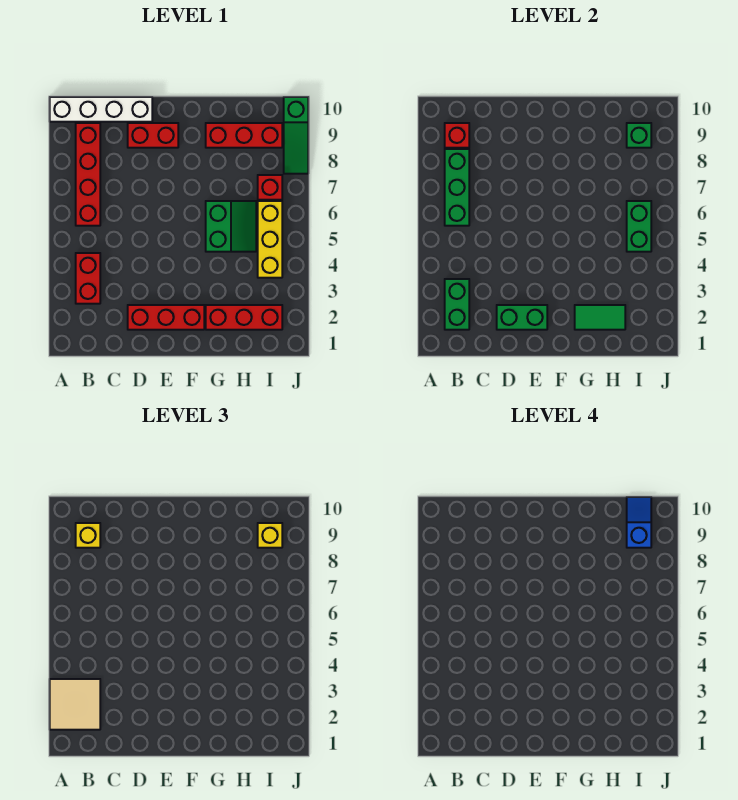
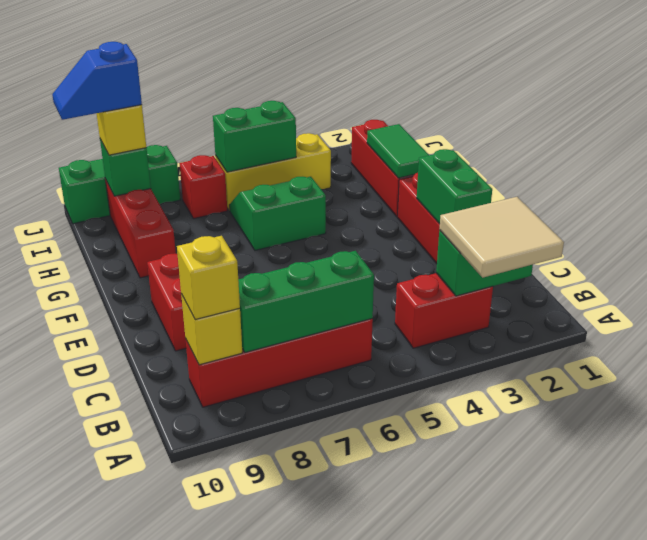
white 1x4 brick [50,97,152,122] -> none
red 1x1 brick [445,123,469,148] -> yellow 1x1 brick [181,294,242,365]
green 1x3 slope [284,97,308,174] -> green 1x3 brick [59,145,180,224]

